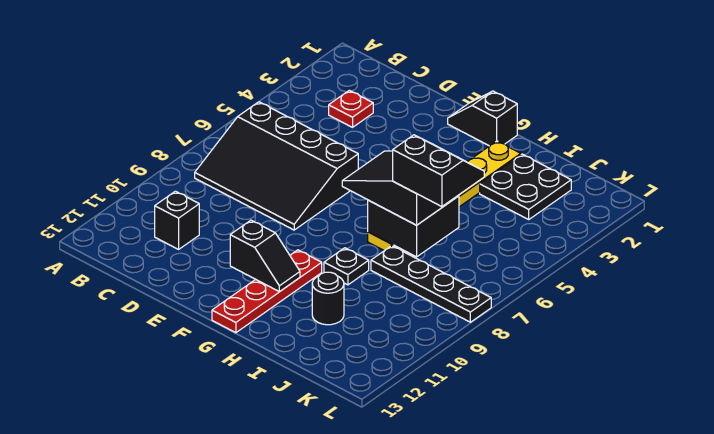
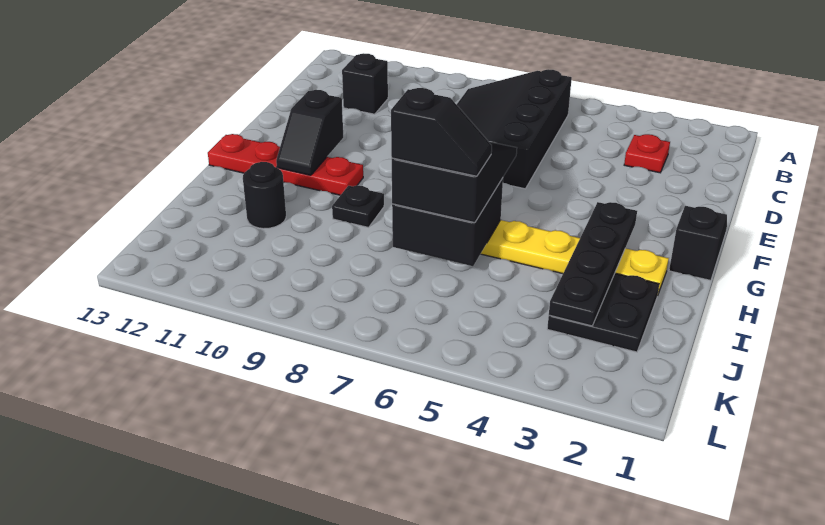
black 2x2 slope [393,135,484,207] -> black 1x2 slope [391,88,492,176]
black 1x4 plate [371,246,491,322] -> black 1x4 plate moved to [549,202,637,326]

